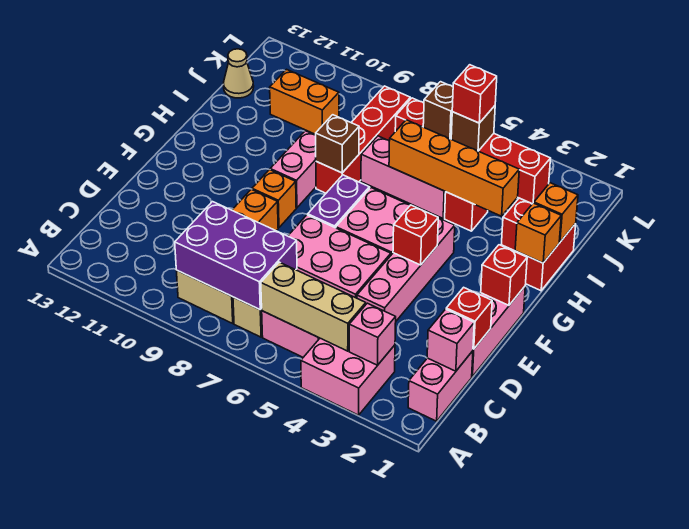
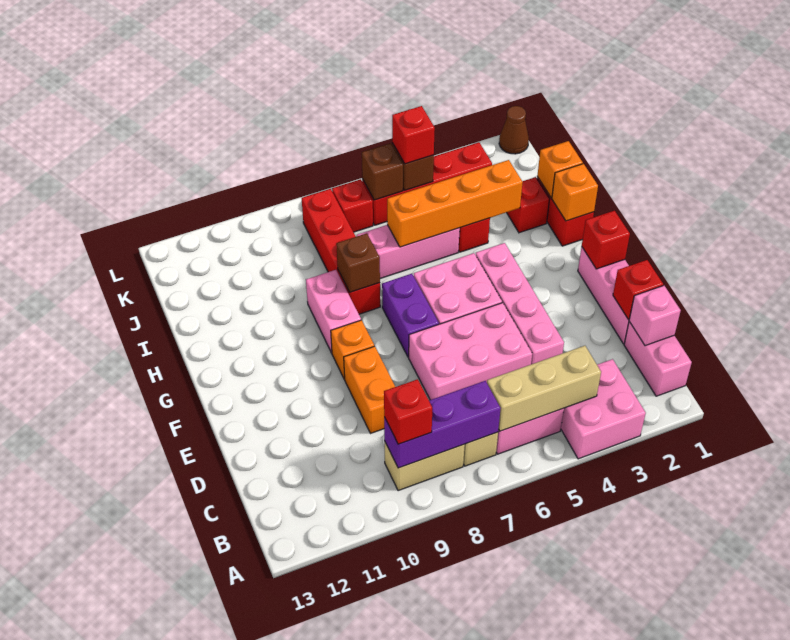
pink 1x1 brick [349,303,396,365] -> none
purple 2x3 brick [175,202,297,310] -> purple 1x3 brick [384,381,501,468]
red 1x1 brick [393,205,438,265] -> red 1x1 brick moved to [384,379,432,444]
orange 1x2 brick [270,69,339,135] -> none
tan 1x1 cone [223,49,254,98] -> none
none -> brown 1x1 cone [499,106,529,154]

